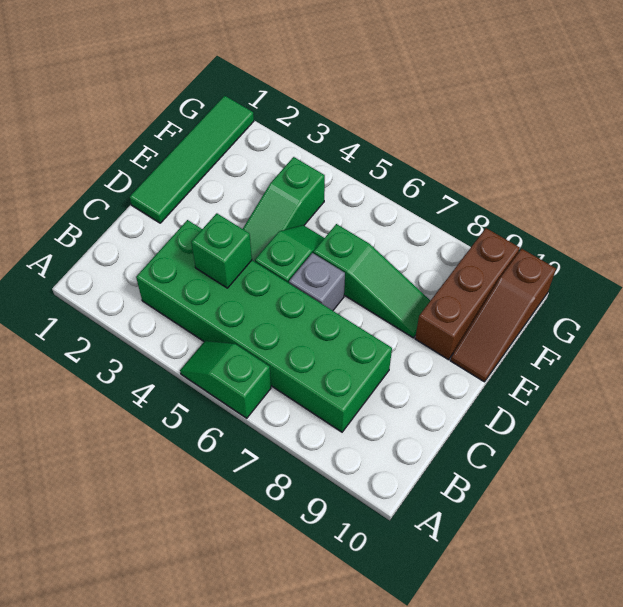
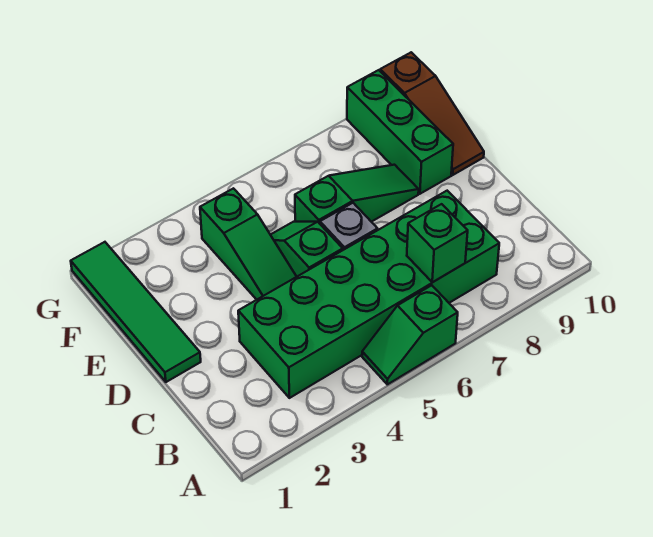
green 1x1 brick [191,213,252,288] -> green 1x1 brick moved to [407,204,468,282]
brown 1x3 brick [415,228,520,360] -> green 1x3 brick [347,70,453,194]

